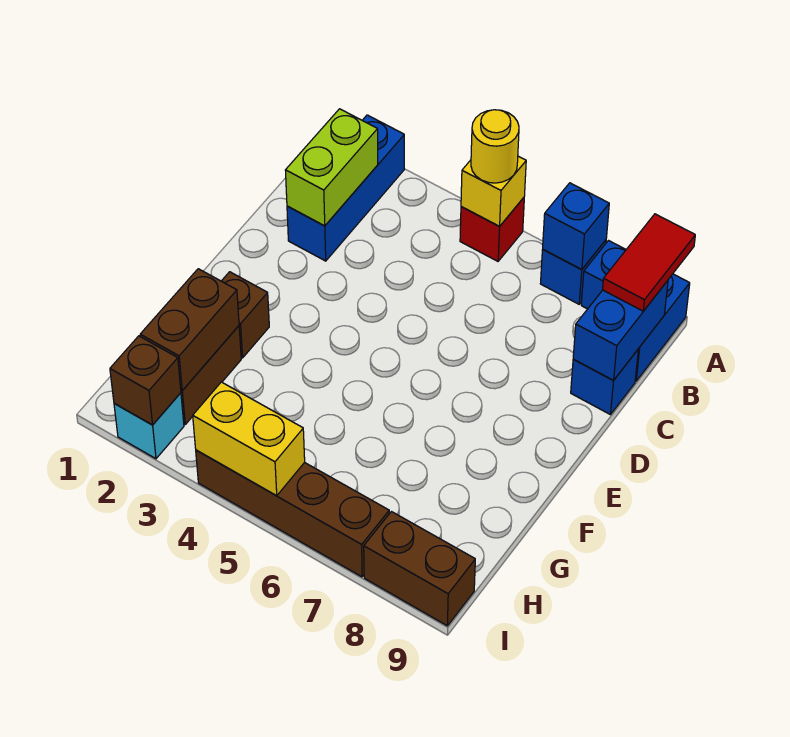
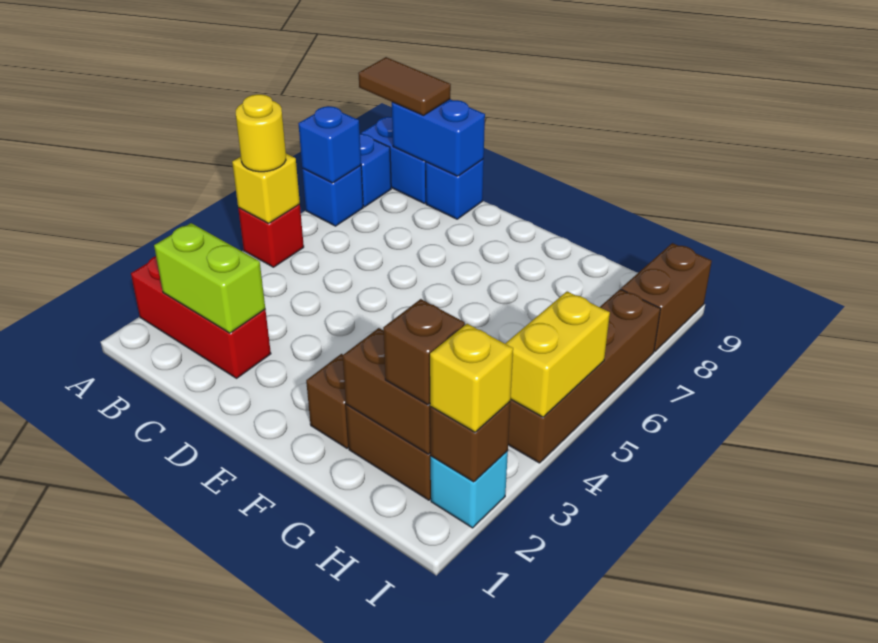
blue 1x3 brick [287,115,404,261] -> red 1x3 brick [131,256,271,378]
red 1x2 tile [603,214,695,311] -> brown 1x2 tile [358,57,451,115]
none -> brown 1x1 brick [383,299,465,405]
none -> yellow 1x1 brick [430,324,513,432]

